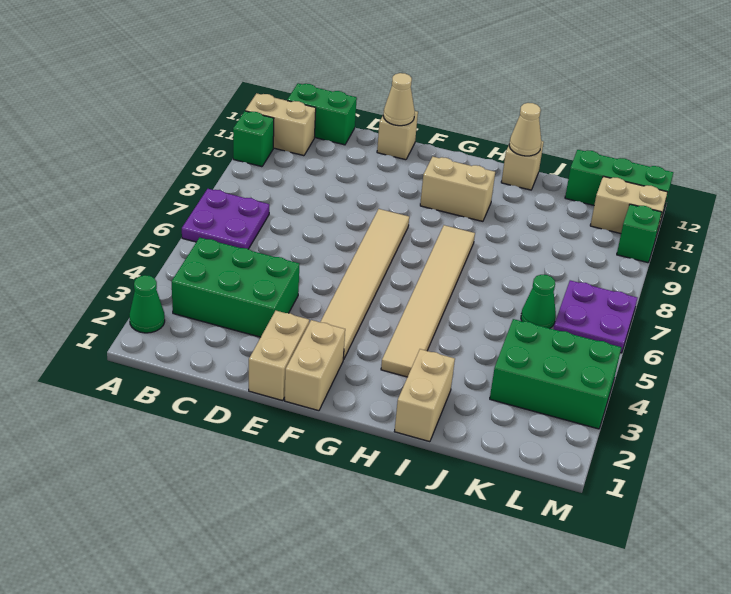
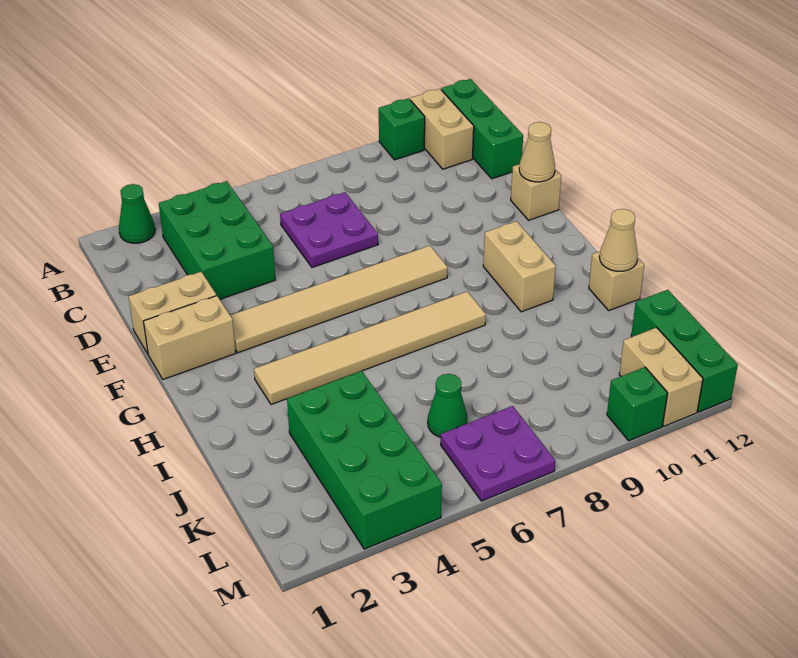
purple 2x2 plate [182,189,269,249] -> purple 2x2 plate moved to [280,192,378,267]
green 1x2 brick [287,83,357,145] -> green 1x3 brick [441,79,523,179]
tan 1x2 brick [394,349,455,442] -> none
green 2x3 brick [490,319,621,429] -> green 2x4 brick [287,371,442,549]

